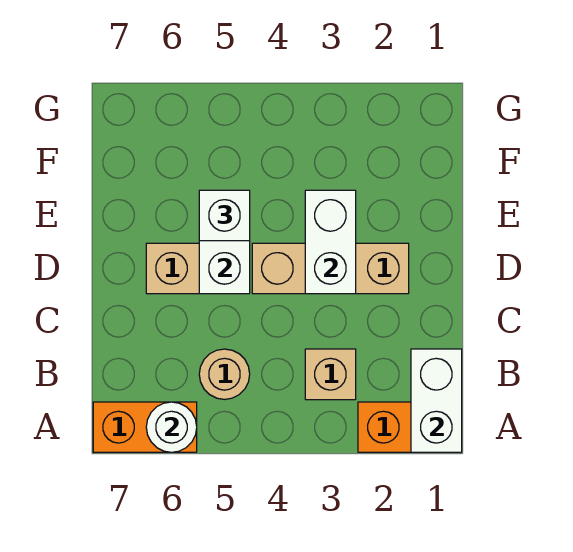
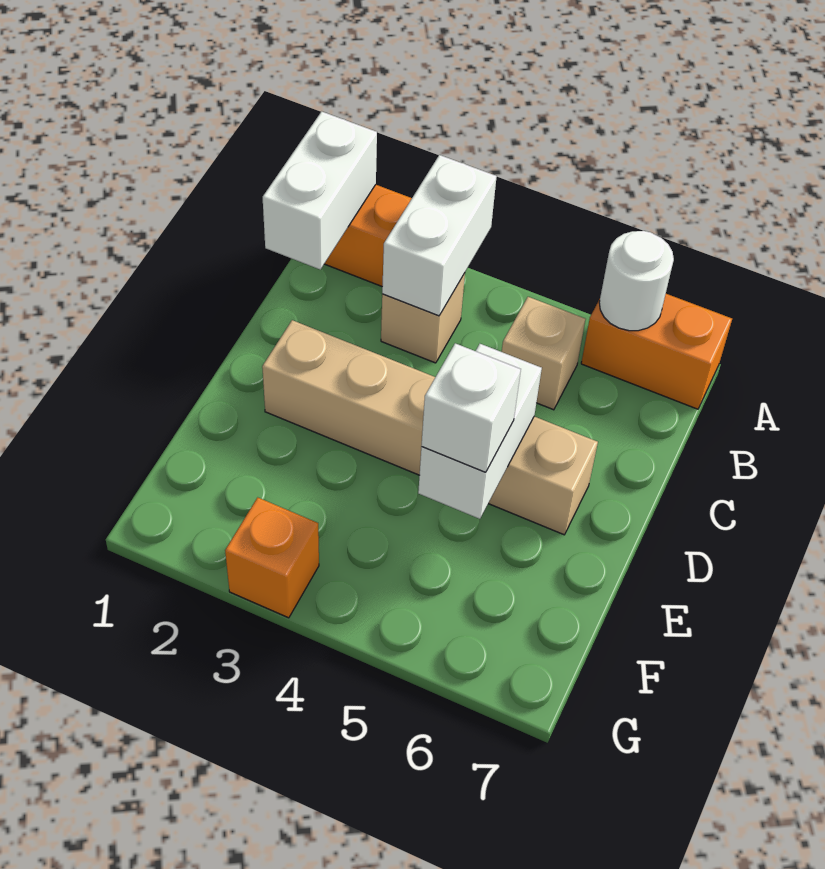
tan 1x1 round brick [199,349,250,399] -> tan 1x1 brick [502,297,585,410]
white 1x2 brick [305,190,356,294] -> white 1x2 brick moved to [382,155,497,316]
none -> orange 1x1 brick [225,498,319,618]

